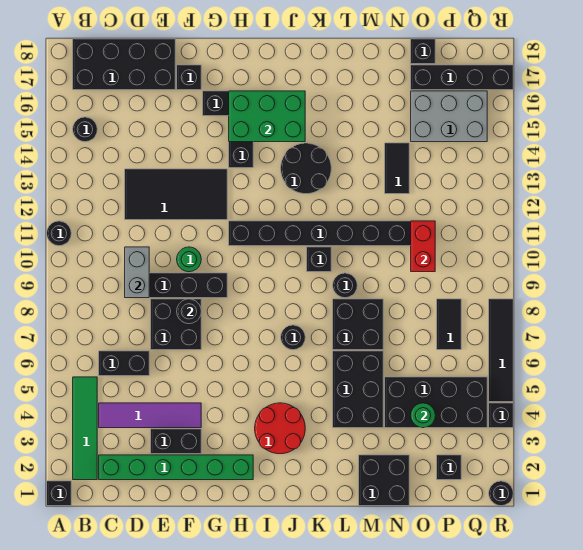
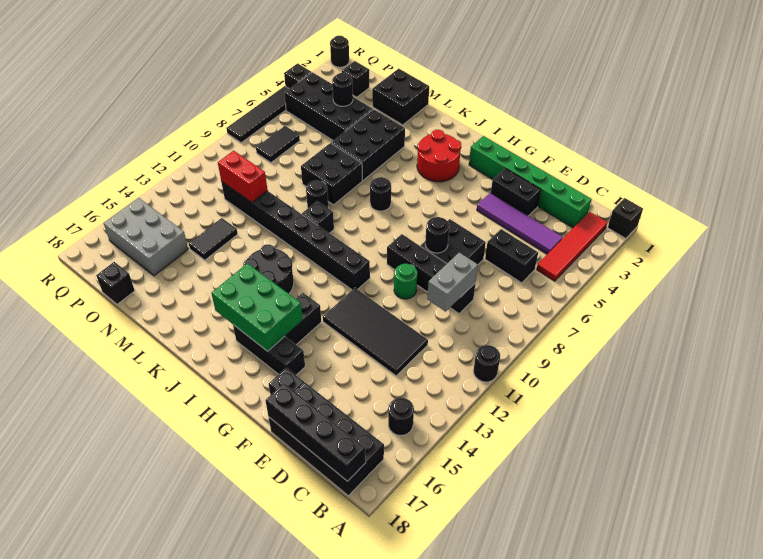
green 1x4 tile [73,377,97,480] -> red 1x4 tile [536,212,607,281]
green 1x1 round brick [411,403,435,428] -> black 1x1 round brick [332,73,353,106]
red 1x2 brick [411,221,435,272] -> red 1x2 brick turned to [218,151,268,202]
black 1x4 brick [411,65,513,90] -> black 1x4 brick moved to [265,383,366,481]

